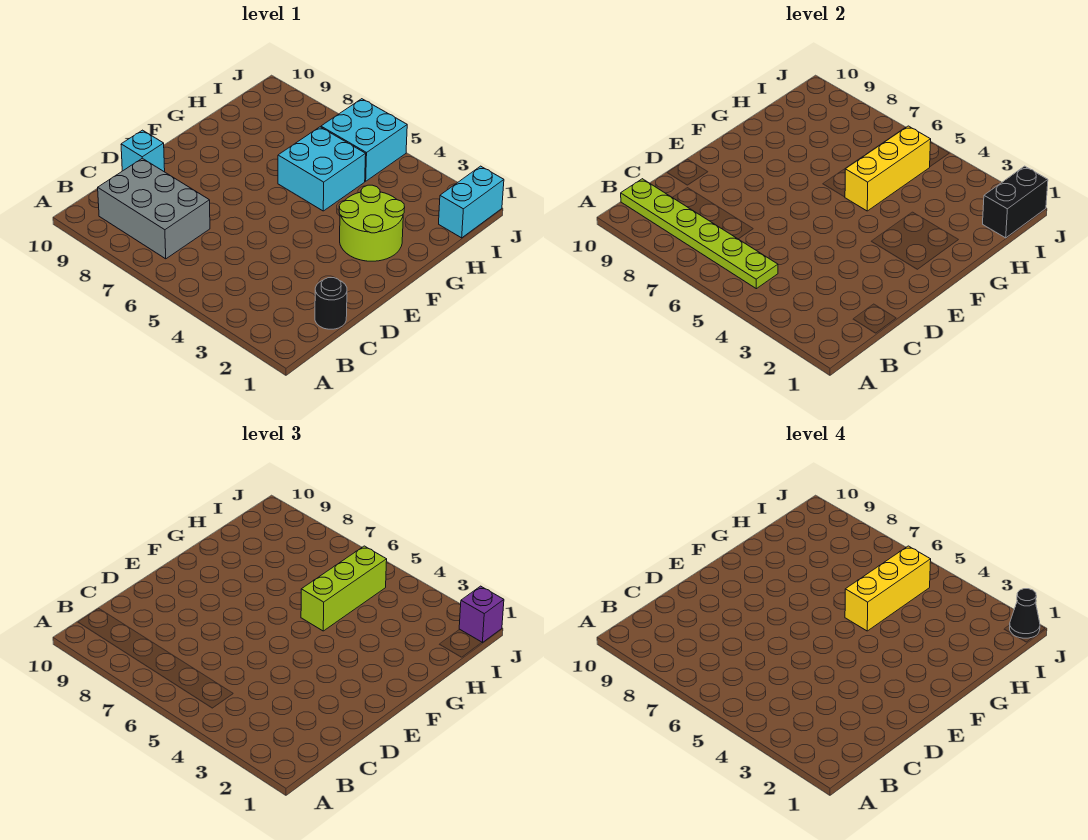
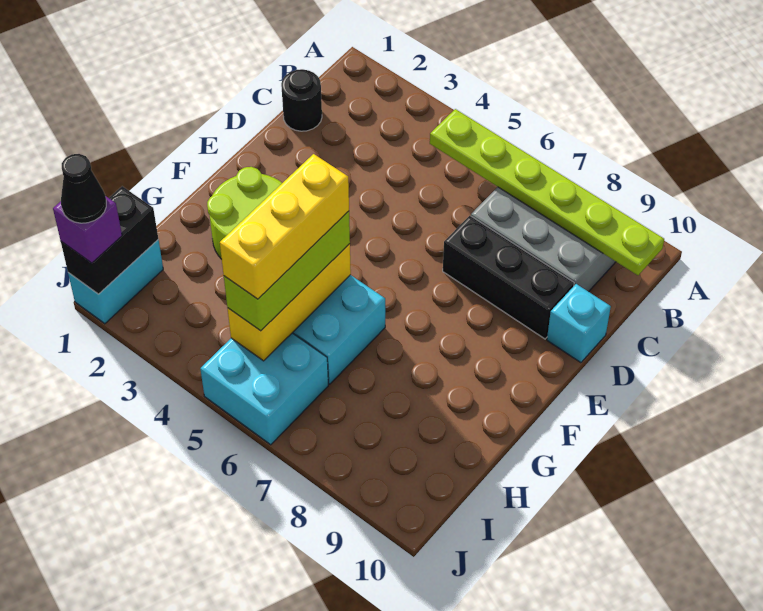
none -> black 1x3 brick [443,216,574,339]

